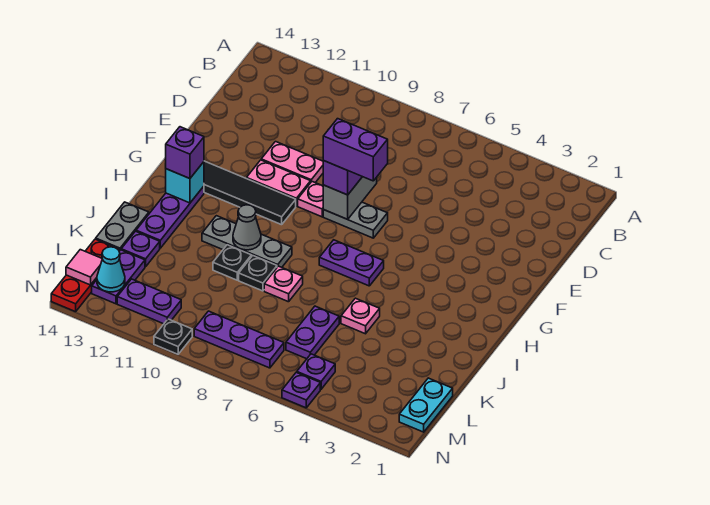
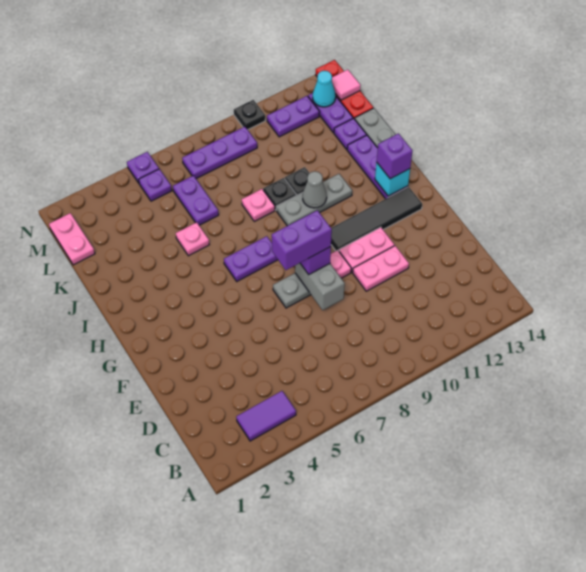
none -> purple 1x2 tile [236,391,296,441]
cyan 1x2 plate [399,378,453,432] -> pink 1x2 plate [49,213,95,265]

